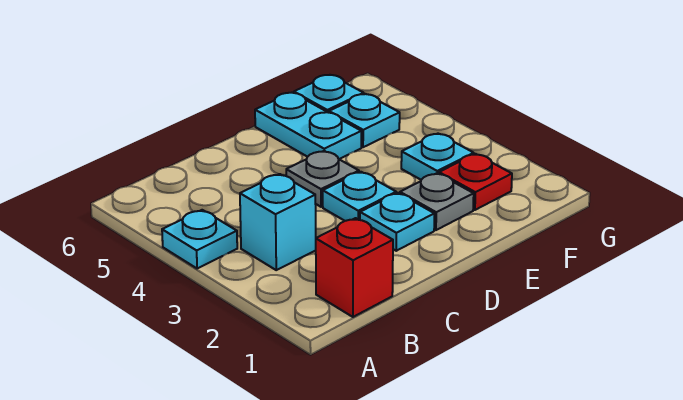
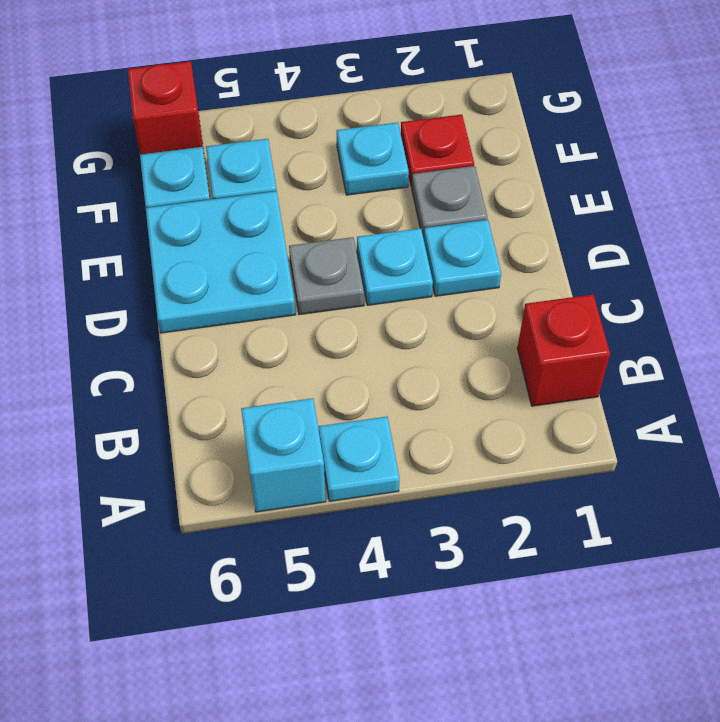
cyan 1x1 brick [240,174,316,270] -> cyan 1x1 brick moved to [241,398,326,512]
cyan 1x2 plate [255,93,361,159] -> cyan 2x2 plate [146,191,296,333]
none -> red 1x1 brick [128,61,203,155]

